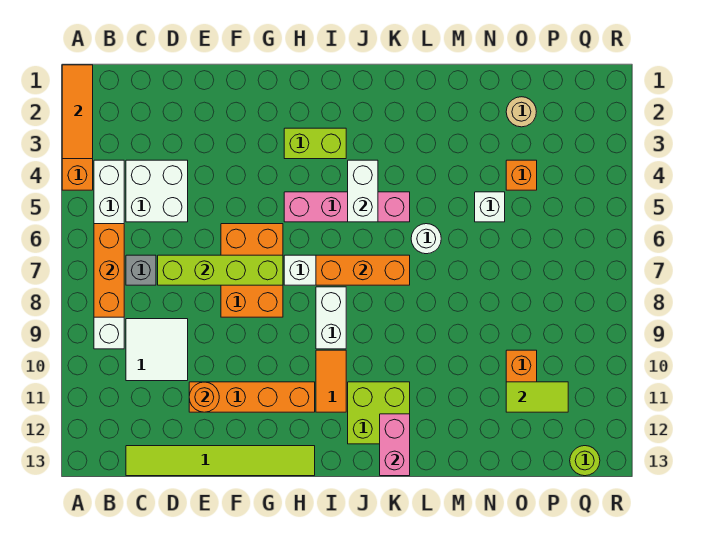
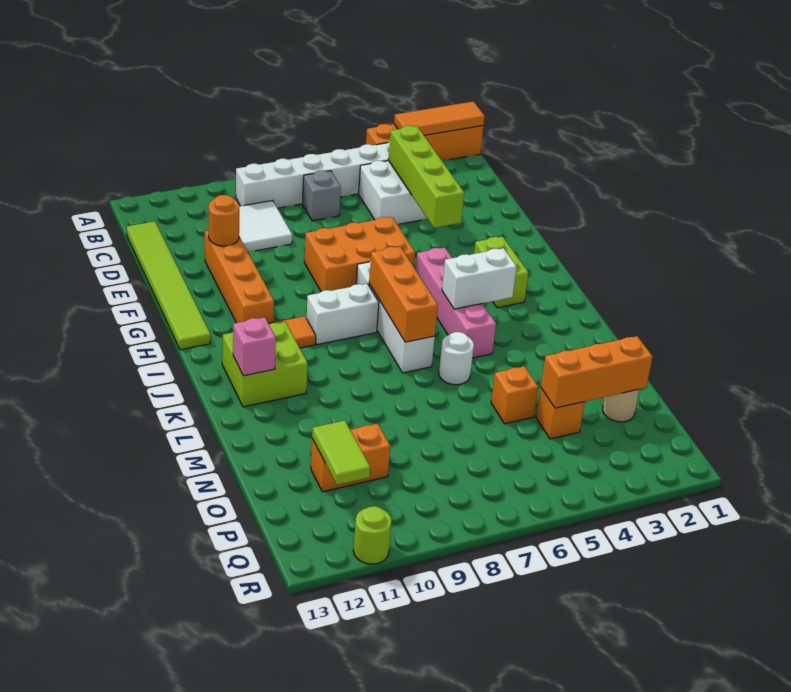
orange 1x3 brick [94,224,124,317] -> orange 1x3 brick moved to [541,336,653,408]
lime 1x4 brick [158,255,283,285] -> lime 1x4 brick moved to [388,126,464,228]
pink 1x2 brick [380,414,410,476] -> pink 1x1 brick [233,317,276,376]
white 1x1 brick [475,192,505,222] -> orange 1x1 brick [491,366,538,424]
lime 1x1 round brick [570,446,600,476] -> lime 1x1 round brick moved to [353,506,391,564]

